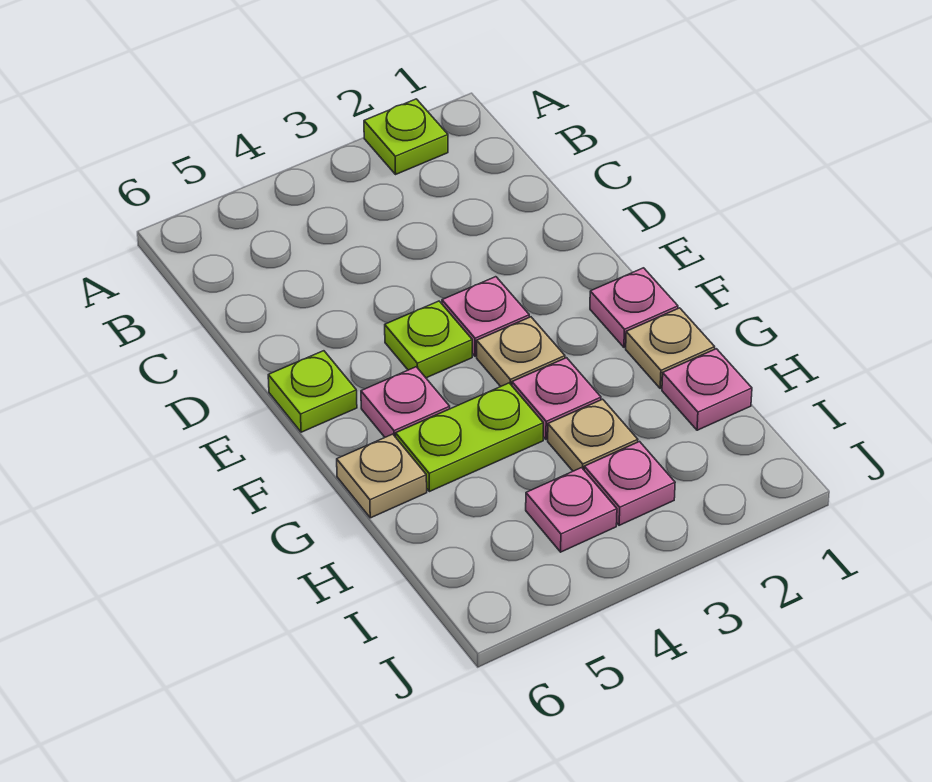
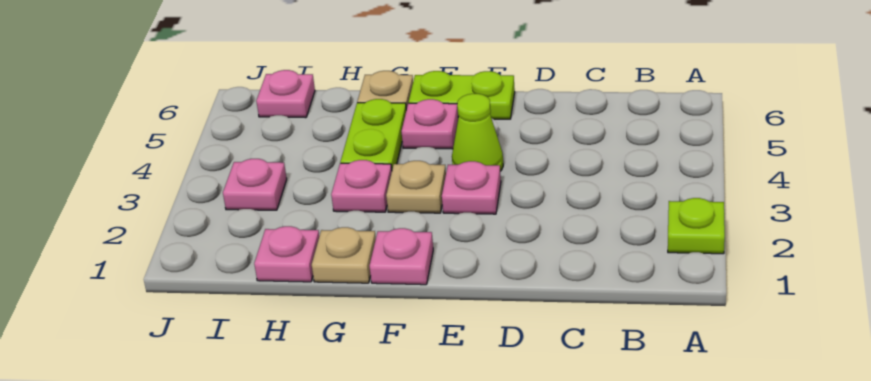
lime 1x1 plate [385,301,472,378] -> lime 1x1 cone [452,94,503,171]
lime 1x1 plate [268,351,357,432] -> lime 1x2 plate [409,71,515,119]
tan 1x1 plate [548,399,638,471] -> none
pink 1x1 plate [526,468,617,552] -> pink 1x1 plate moved to [256,70,315,118]

